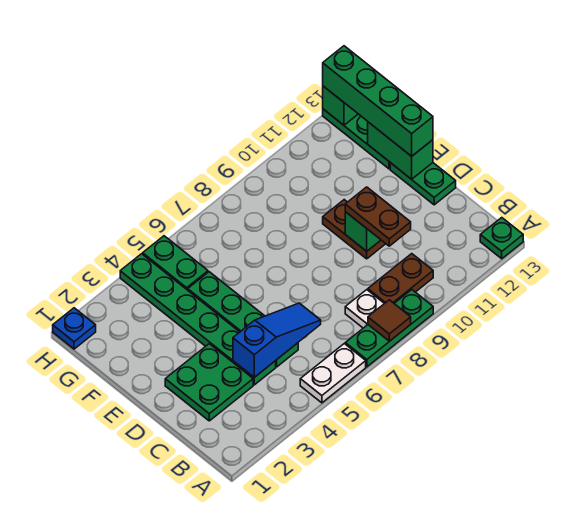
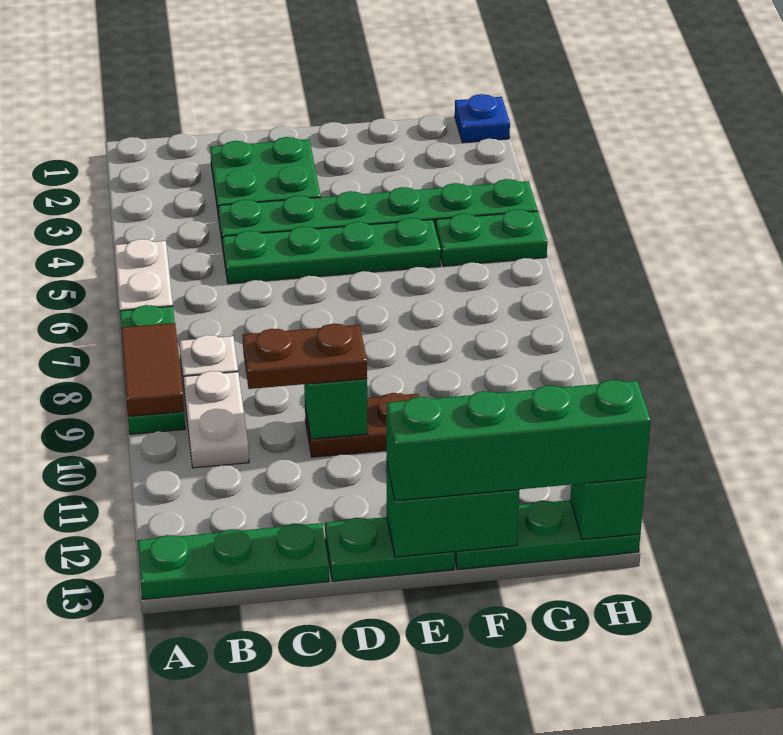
brown 1x1 tile [368,300,411,341] -> brown 1x2 tile [121,323,184,416]
green 1x1 plate [480,218,523,259] -> green 1x3 plate [137,523,329,599]
brown 1x2 plate [368,254,433,304] -> white 1x2 plate [183,371,249,468]
blue 1x3 slope [233,303,321,377] -> none

